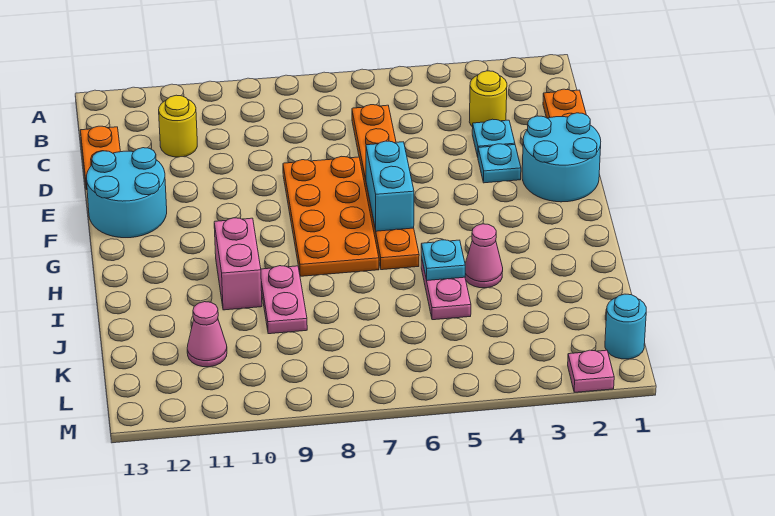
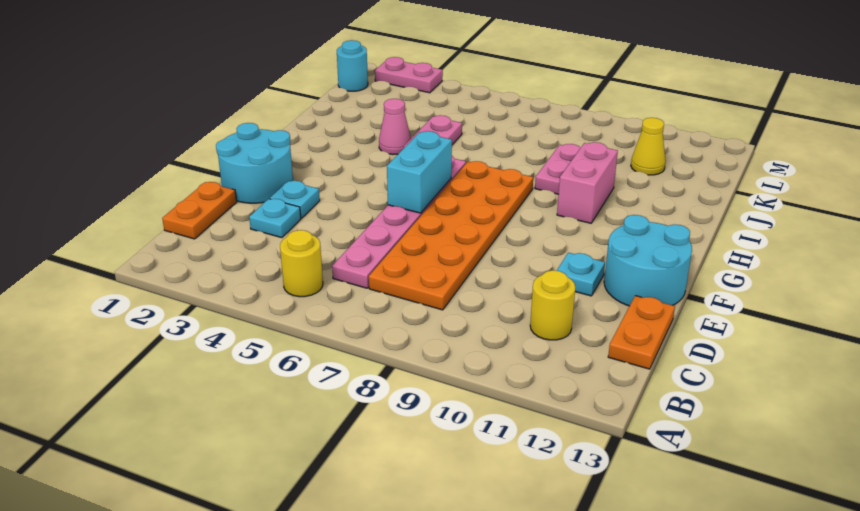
yellow 1x1 round brick [469,71,507,127] -> yellow 1x1 round brick moved to [280,230,323,297]
orange 1x6 plate [352,105,419,270] -> pink 1x6 plate [332,156,466,288]
orange 2x4 plate [283,156,379,276] -> orange 2x6 plate [369,161,533,310]
cyan 1x1 plate [421,240,465,280] -> cyan 1x1 plate moved to [557,253,605,296]
pink 1x1 cone [187,302,227,367] -> yellow 1x1 cone [631,118,666,175]
pink 1x1 plate [568,350,614,392] -> pink 1x2 plate [375,57,443,93]

